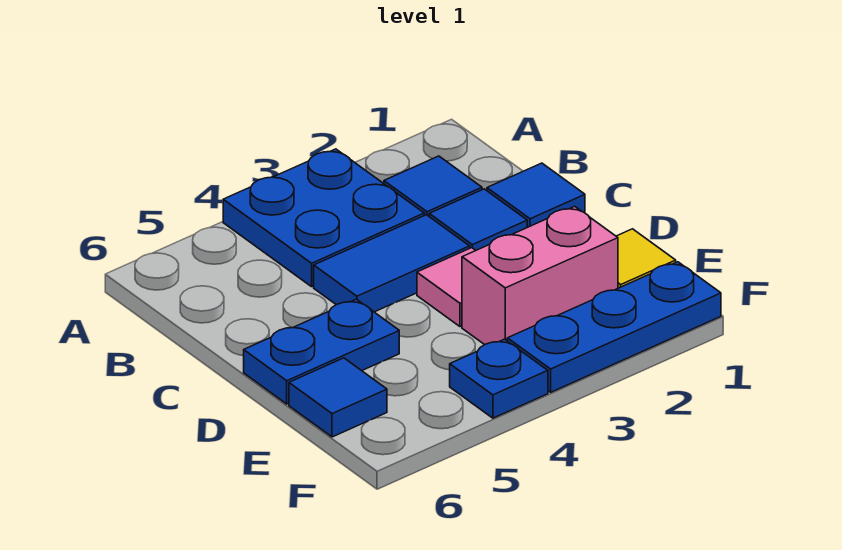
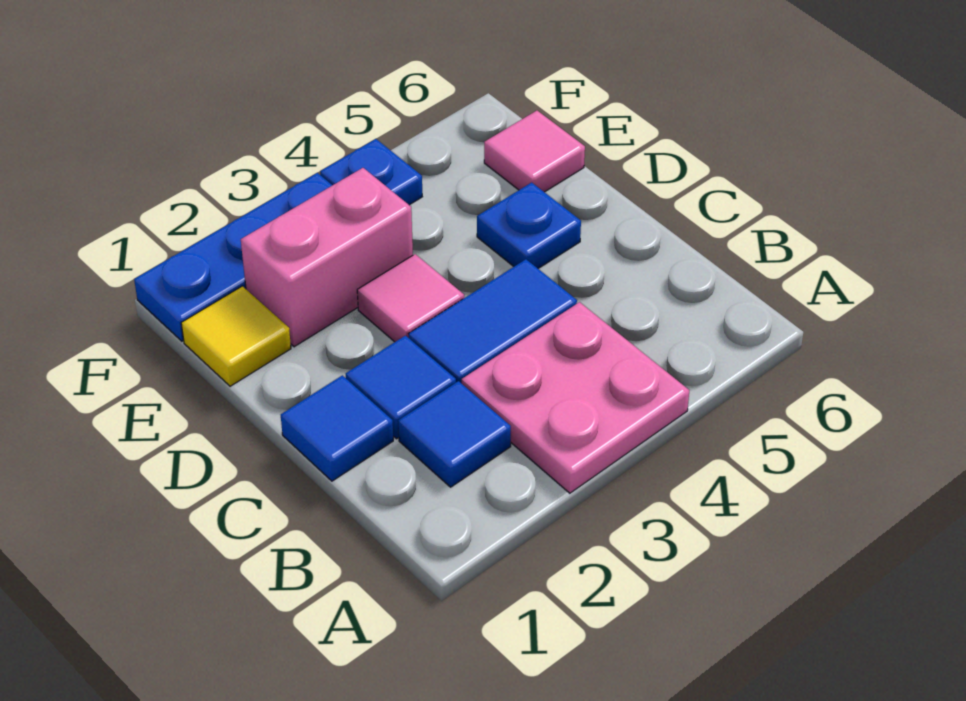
blue 2x2 plate [223,149,424,287] -> pink 2x2 plate [462,302,689,493]
blue 1x2 plate [244,299,399,404] -> blue 1x1 plate [477,182,581,268]
blue 1x1 tile [289,358,387,437] -> pink 1x1 tile [484,111,585,192]

